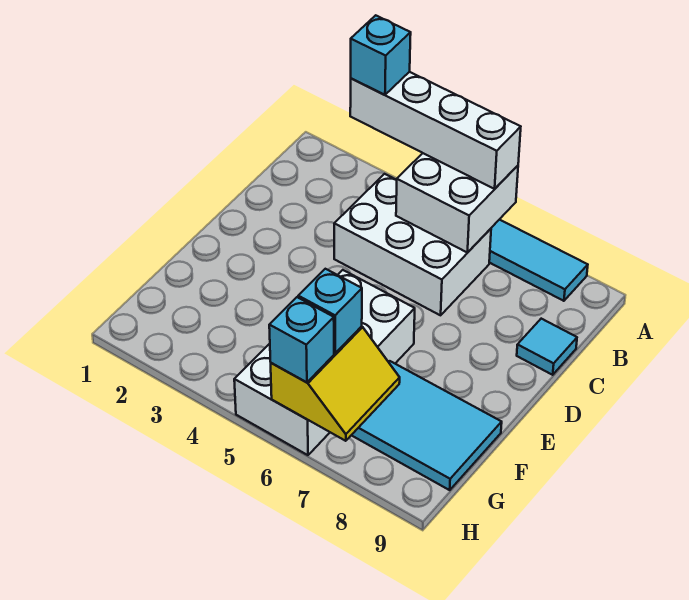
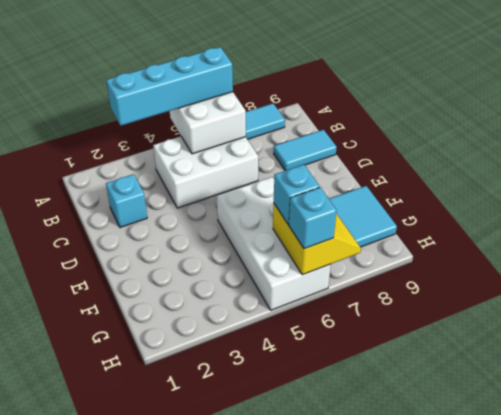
white 1x4 brick [350,72,521,189] -> cyan 1x4 brick [106,47,233,126]
cyan 1x1 brick [351,15,411,95] -> cyan 1x1 brick moved to [106,174,147,227]
cyan 1x1 tile [517,319,577,375] -> cyan 1x2 tile [274,130,337,171]

